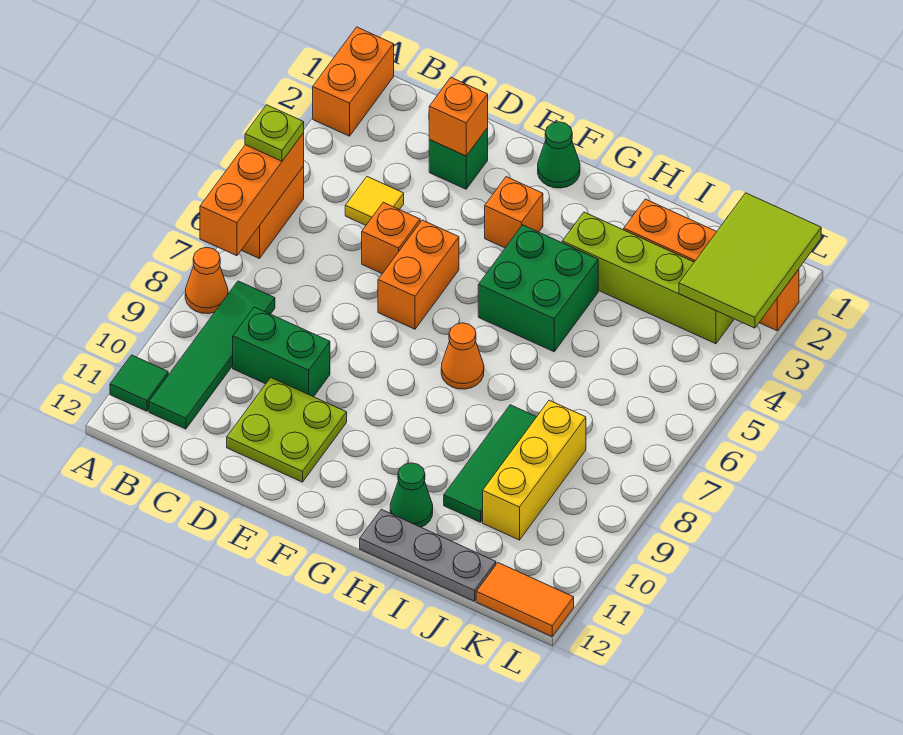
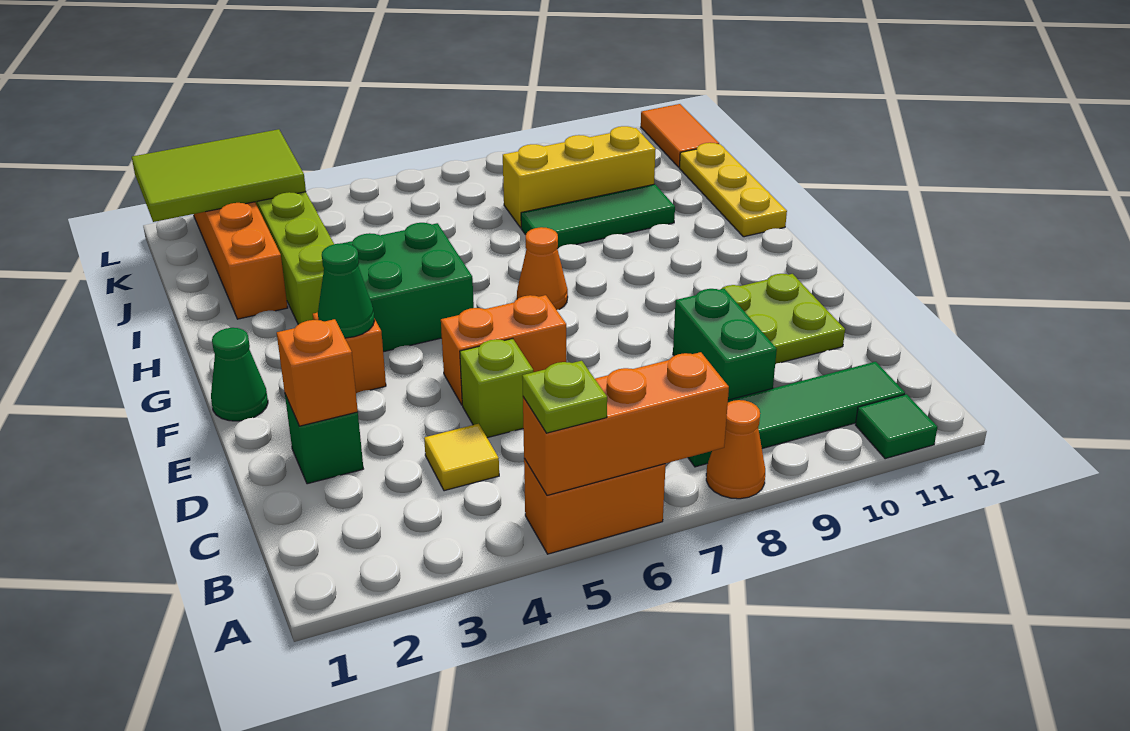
orange 1x2 brick [313,27,394,136] -> none
orange 1x1 brick [362,202,420,274] -> lime 1x1 brick [460,339,533,438]
green 1x1 cone [390,463,433,527] -> green 1x1 cone moved to [318,243,374,338]
grey 1x3 plate [360,509,496,601] -> yellow 1x3 plate [679,143,787,237]

